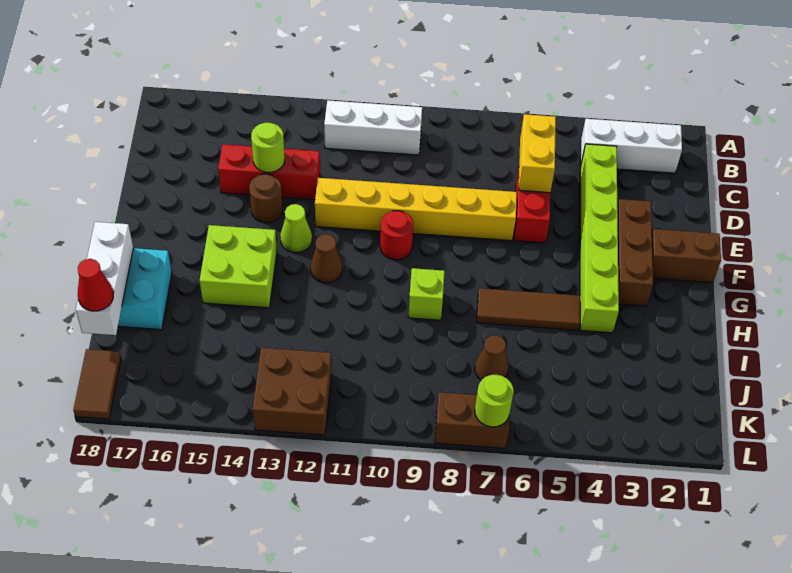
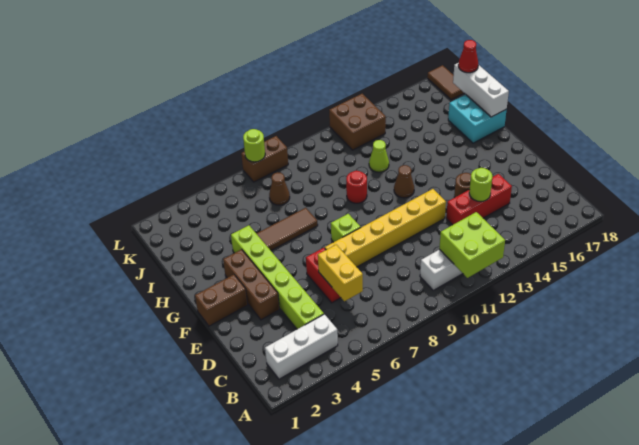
red 1x1 round brick [380,211,413,260] -> red 1x1 round brick moved to [346,171,367,203]
lime 1x1 cone [280,204,312,253] -> lime 1x1 cone moved to [369,140,389,172]
lime 2x2 brick [200,225,277,308] -> lime 2x2 brick moved to [439,212,505,278]
lime 1x1 brick [408,268,445,320] -> lime 1x1 brick moved to [331,214,361,242]

